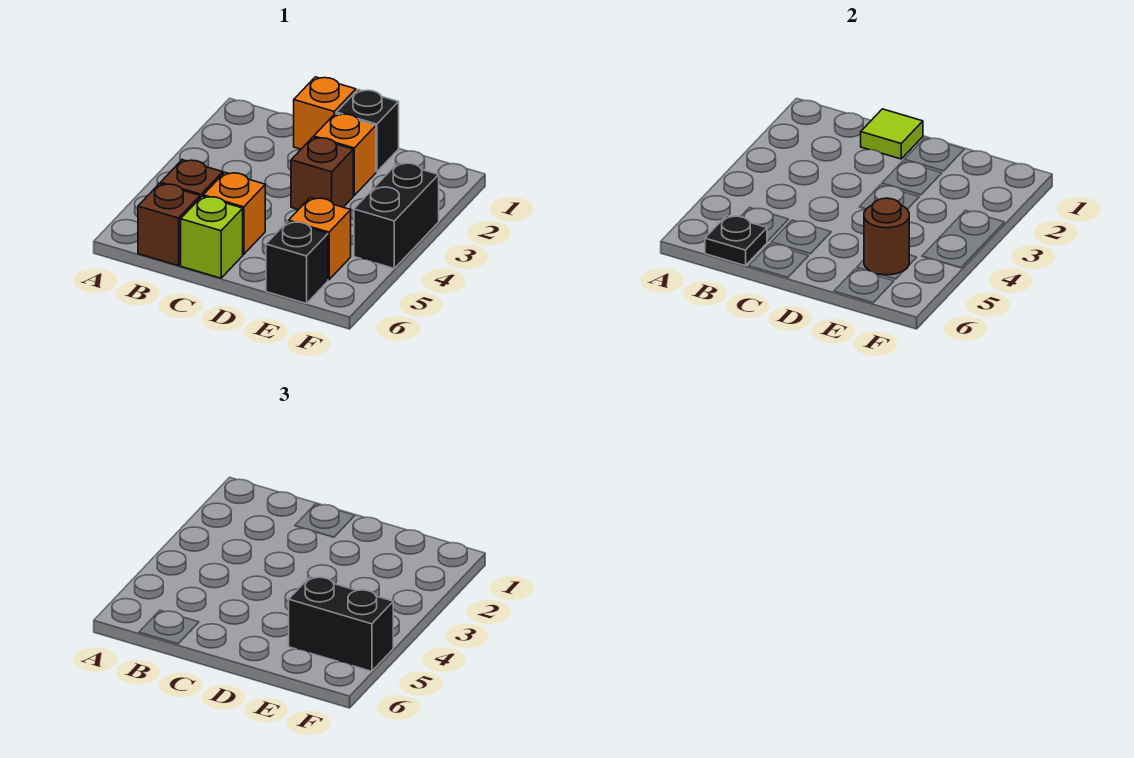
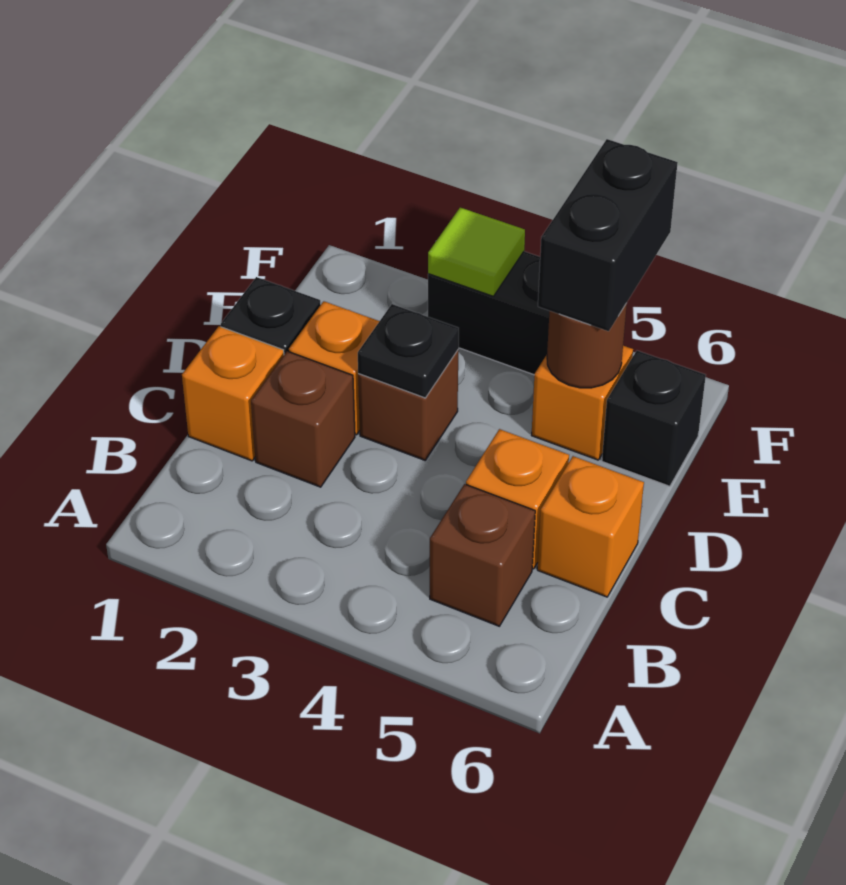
brown 1x1 brick [138,184,200,266] -> brown 1x1 brick moved to [251,351,355,487]
black 1x1 plate [705,216,767,266] -> black 1x1 plate moved to [358,304,459,398]
lime 1x1 tile [861,109,923,159] -> lime 1x1 tile moved to [428,208,525,296]
lime 1x1 brick [181,196,243,278] -> orange 1x1 brick [537,456,644,597]

